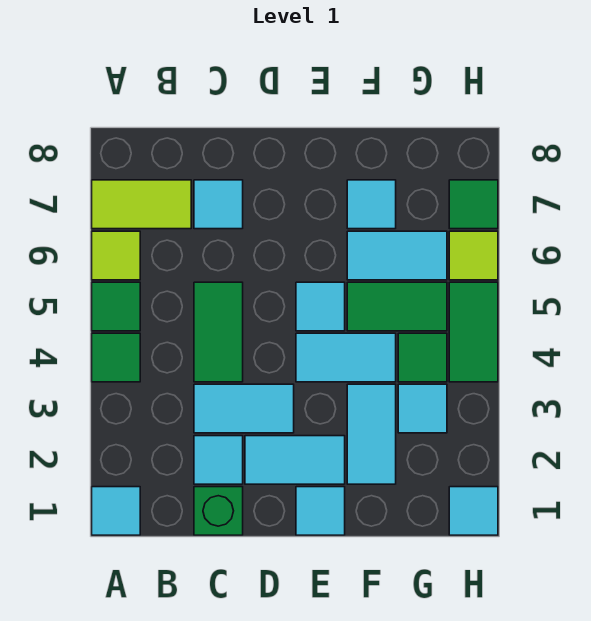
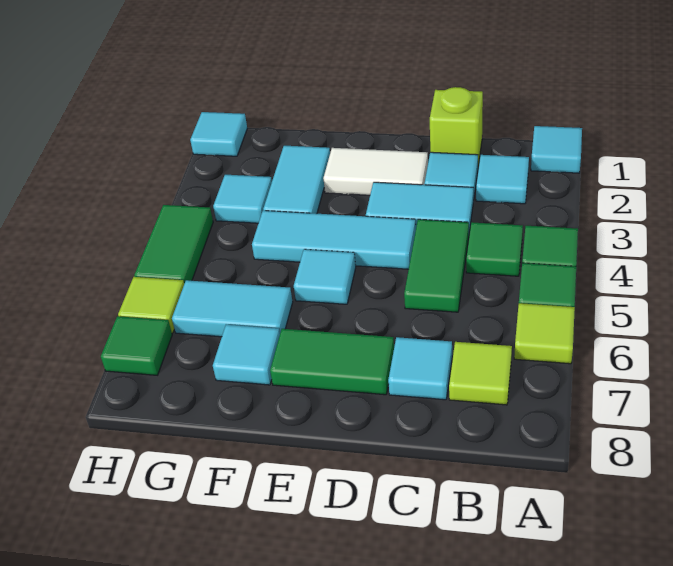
lime 1x2 tile [92,180,191,229] -> lime 1x1 tile [449,342,512,405]
green 1x1 brick [194,487,243,535] -> lime 1x1 brick [430,87,483,165]
cyan 1x2 tile [245,436,345,484] -> white 1x2 tile [323,148,428,195]
cyan 1x1 tile [296,487,345,535] -> cyan 1x1 tile moved to [476,155,529,204]
cyan 1x2 tile [296,333,396,382] -> cyan 1x3 tile [252,211,416,269]
green 1x2 tile [347,282,447,331] -> green 1x2 tile moved to [270,329,394,395]
green 1x1 tile [398,333,447,382] -> green 1x1 tile moved to [466,222,523,276]

